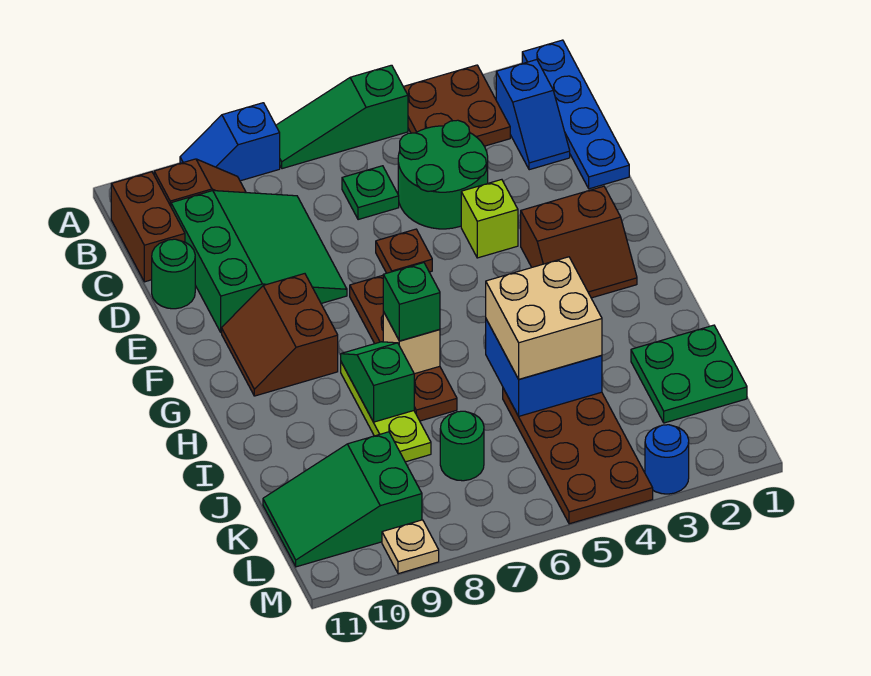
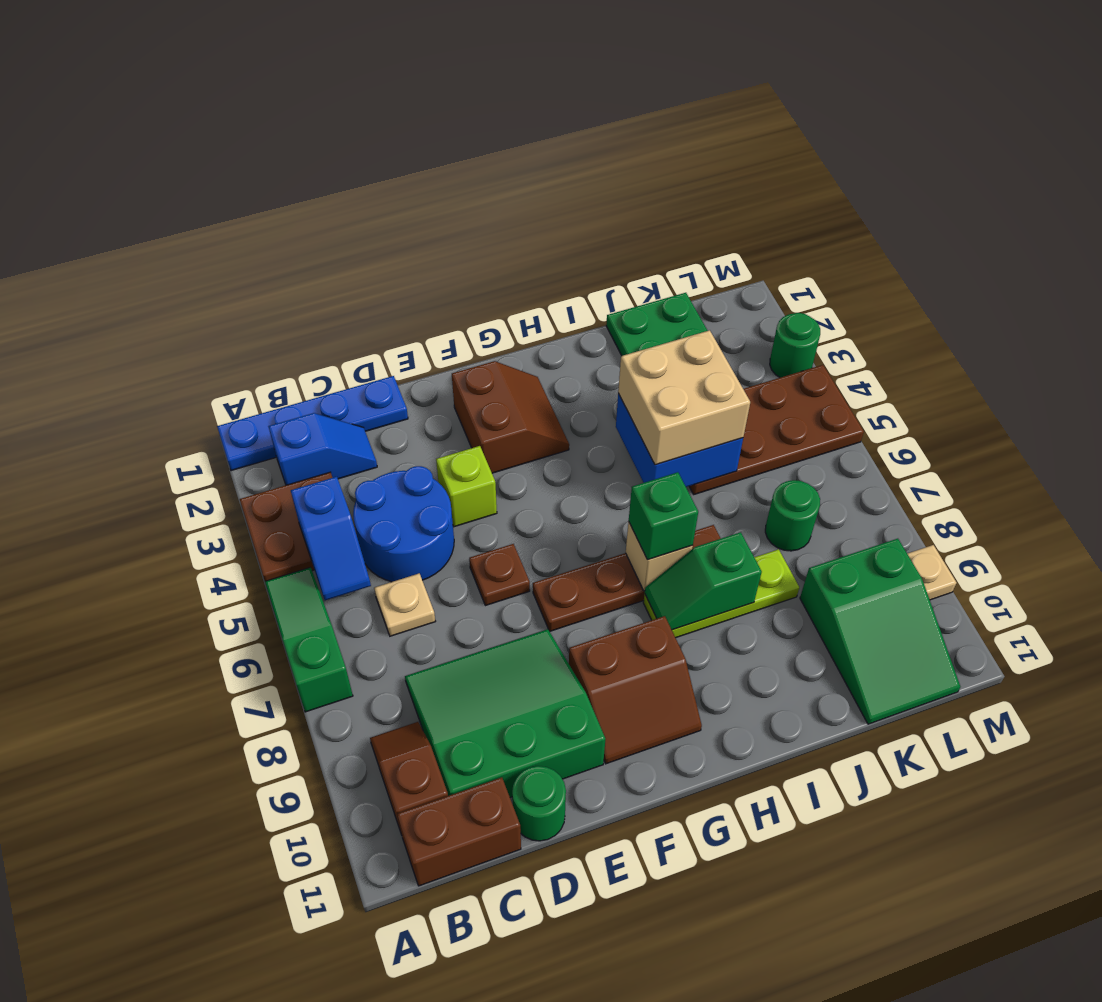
green 1x3 slope [276,65,408,169] -> green 1x3 slope turned to [265,567,353,712]
blue 1x2 slope [180,103,280,181] -> blue 1x2 slope moved to [291,477,371,600]
green 2x2 round brick [398,120,488,229] -> blue 2x2 round brick [353,466,454,582]
green 1x1 plate [342,166,399,220] -> tan 1x1 plate [374,573,436,636]
blue 1x1 round brick [645,425,689,494] -> green 1x1 round brick [770,313,820,378]

